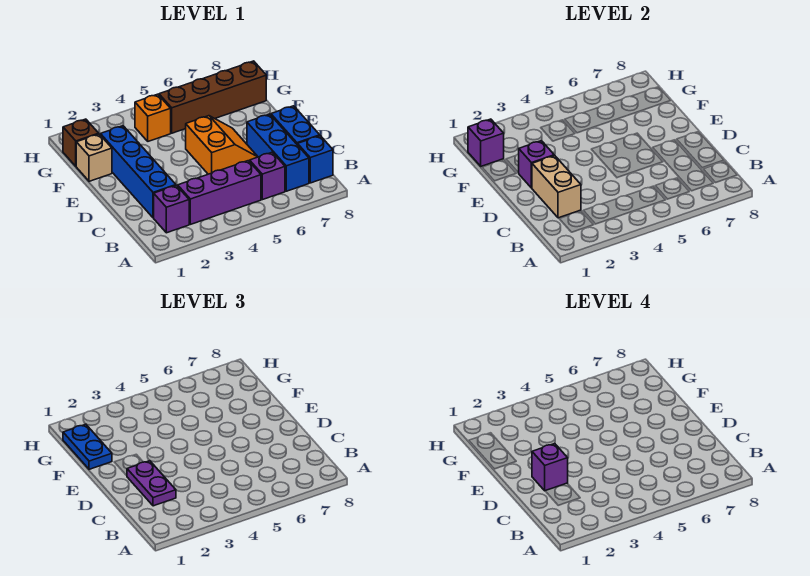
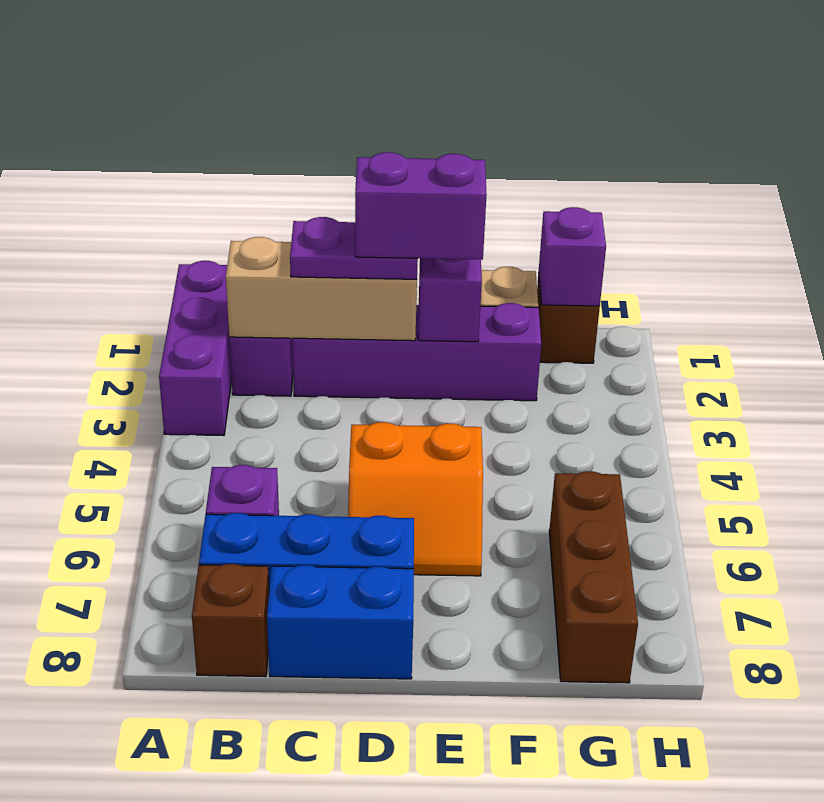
purple 1x3 brick [178,161,261,224] -> purple 1x3 brick moved to [159,261,232,436]
blue 1x1 brick [298,136,333,183] -> brown 1x1 brick [192,564,269,677]
blue 1x4 brick [100,126,176,218] -> purple 1x4 brick [292,303,541,401]
tan 1x2 brick [532,156,581,218] -> tan 1x3 brick [226,237,417,341]
purple 1x1 brick [532,444,568,491] -> purple 1x2 brick [355,152,487,260]
blue 1x2 plate [63,424,112,469] -> none
orange 1x1 brick [135,94,171,141] -> none
brown 1x4 brick [159,61,266,133] -> brown 1x3 brick [549,471,638,683]

